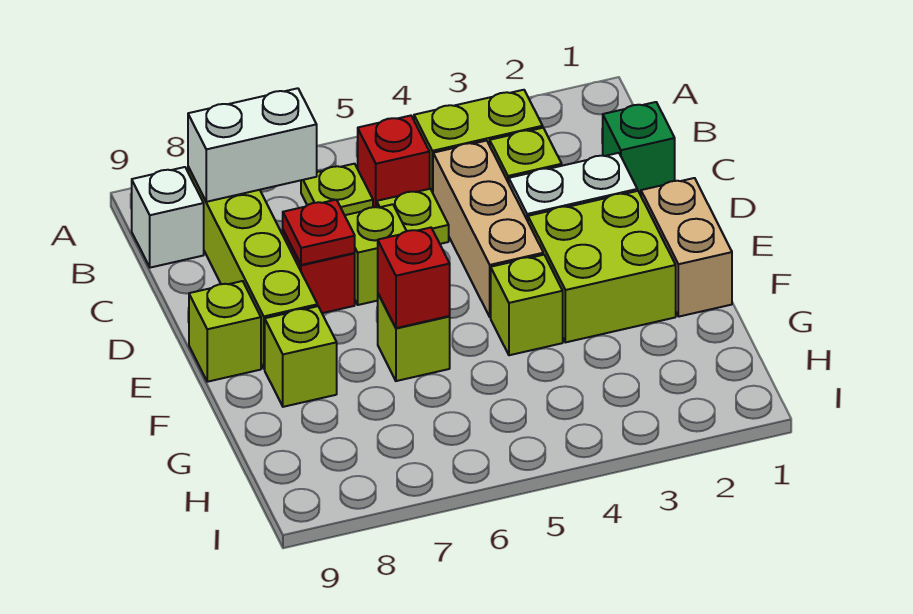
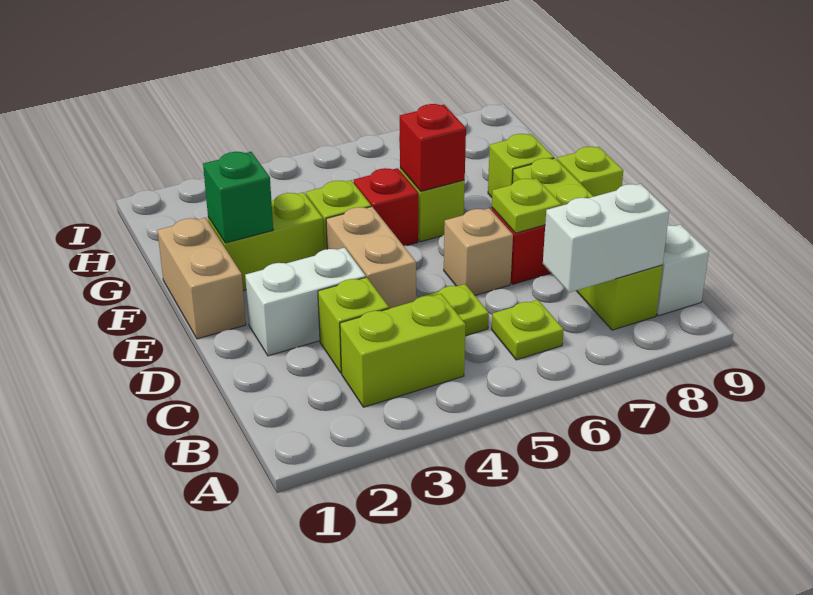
red 1x1 brick [358,116,430,207] -> red 1x1 brick moved to [354,168,418,246]
green 1x1 brick [603,102,675,195] -> green 1x1 brick moved to [203,152,273,243]
tan 1x3 brick [433,141,543,317] -> tan 1x2 brick [326,207,416,309]
lime 1x1 brick [345,204,406,305] -> tan 1x1 brick [444,208,513,295]
red 1x1 plate [283,200,355,265] -> lime 1x1 plate [492,178,561,233]
lime 2x2 brick [528,191,676,342] -> lime 1x2 brick [208,192,324,291]

